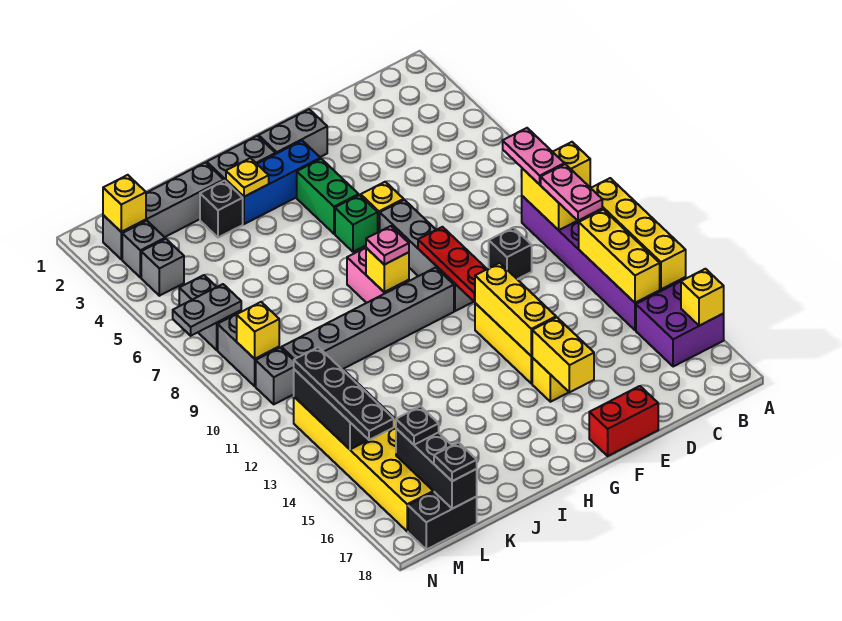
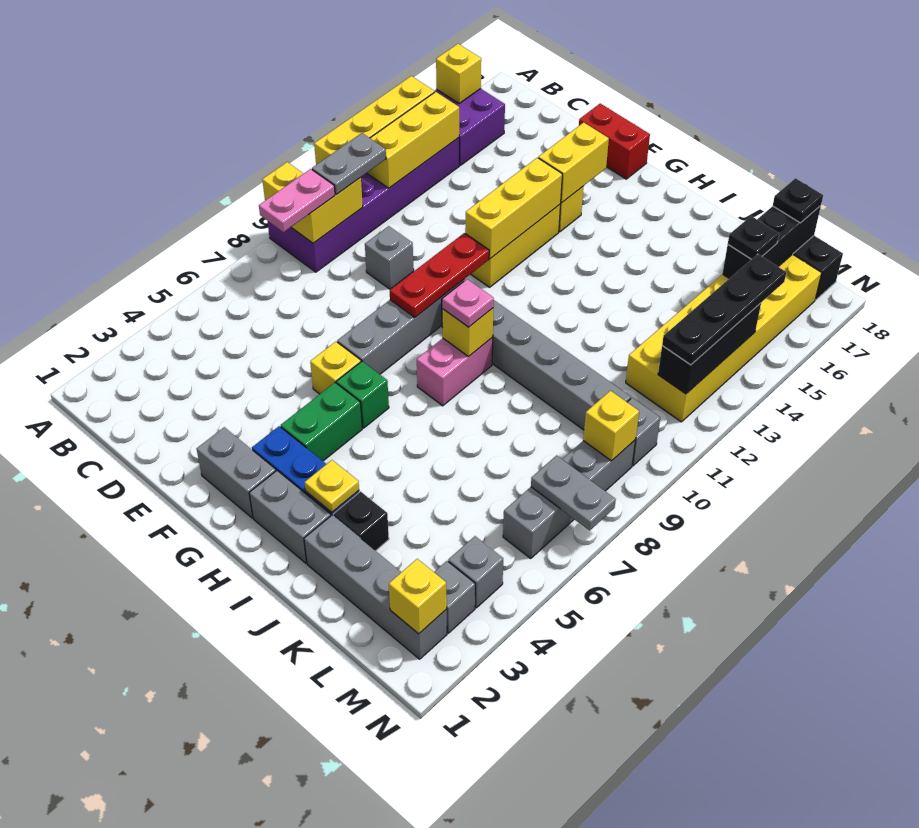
pink 1x2 plate [541,164,602,221] -> grey 1x2 plate [312,133,386,194]
black 1x1 brick [489,227,532,279] -> grey 1x1 brick [365,226,414,289]

